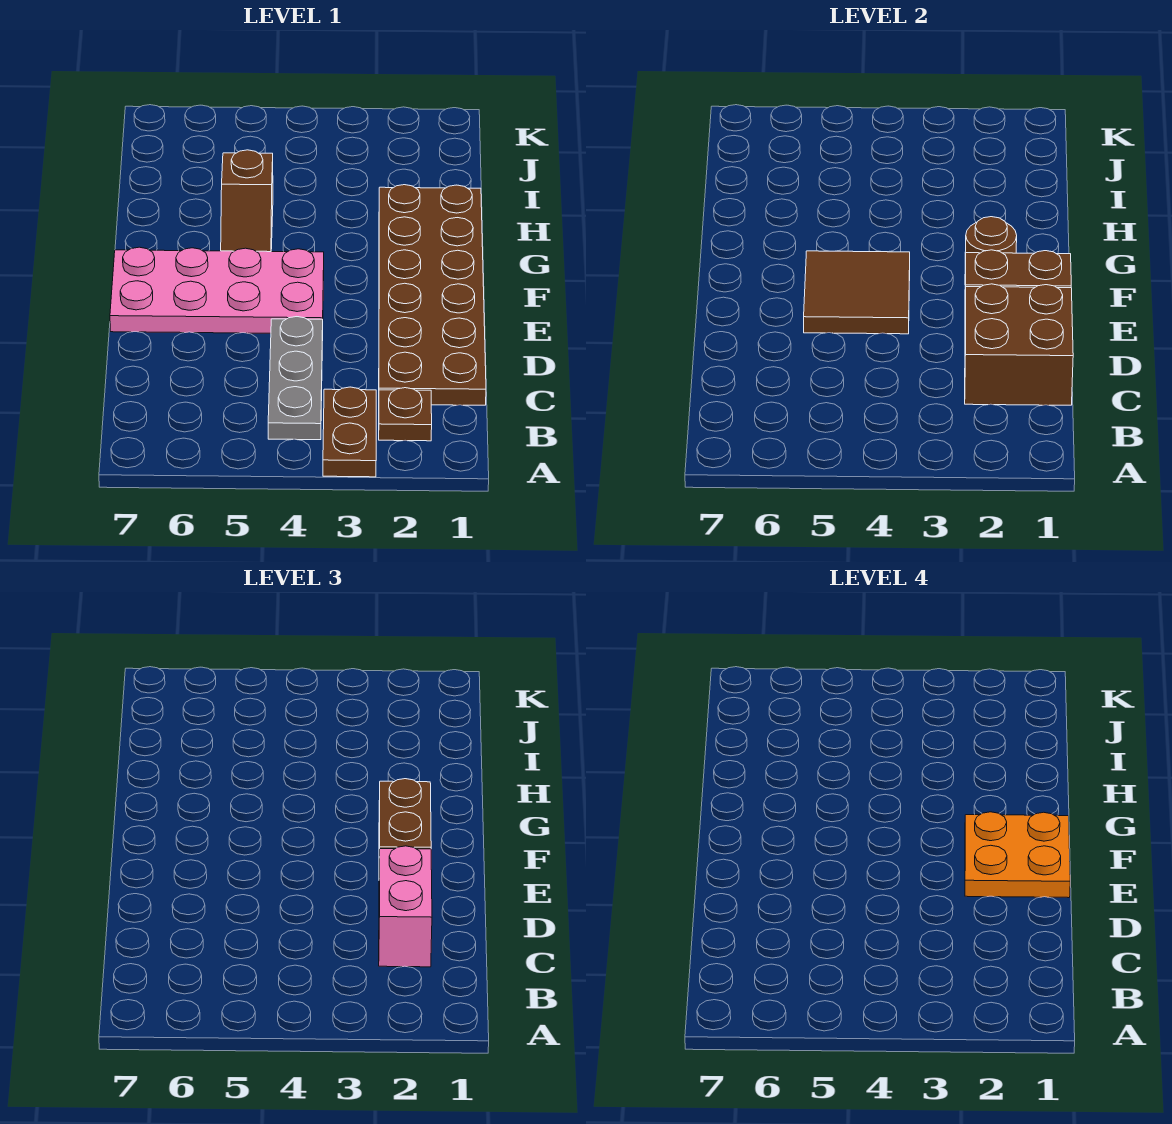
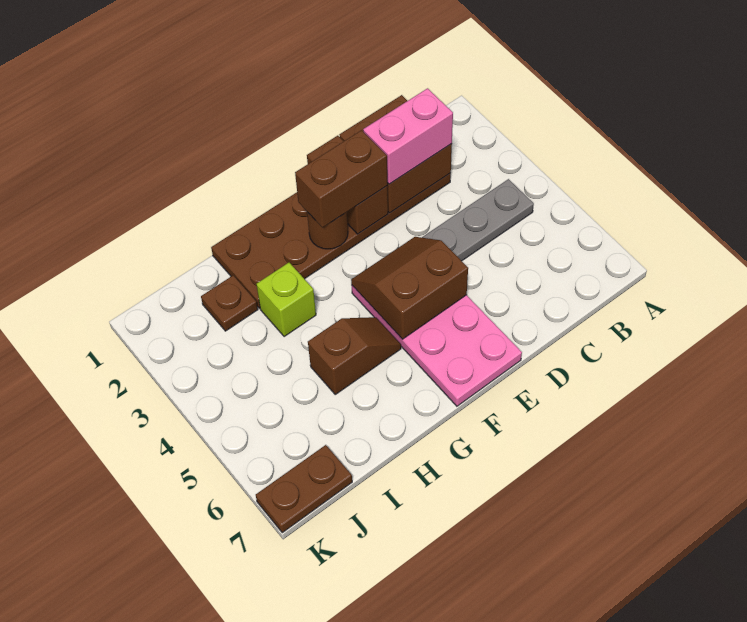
brown 1x2 plate [323,387,376,477] -> brown 1x2 plate moved to [256,445,352,533]
brown 1x1 plate [379,388,432,441] -> brown 1x1 plate moved to [201,275,258,331]
orange 2x2 plate [965,812,1070,898] -> none
brown 2x2 tile [804,251,910,334] -> brown 2x2 slope [351,237,468,339]
none -> lime 1x1 brick [256,263,316,337]

